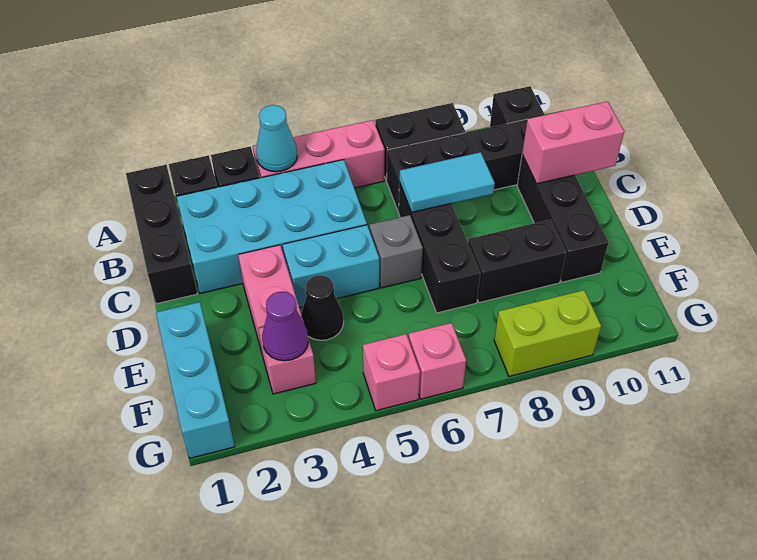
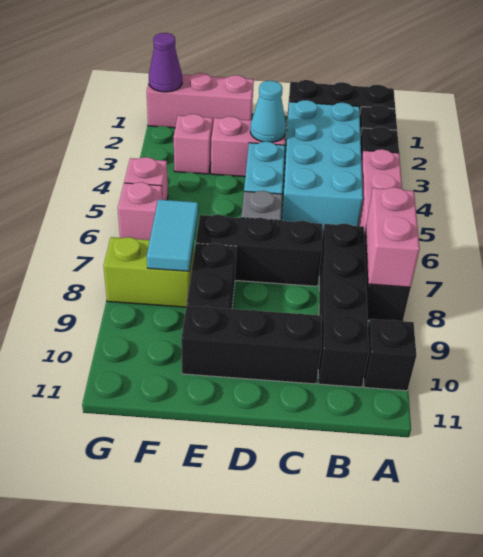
cyan 1x1 cone [256,105,297,172] -> cyan 1x1 cone moved to [250,81,286,142]
cyan 1x2 tile [399,152,495,212] -> cyan 1x2 tile moved to [147,199,198,271]
pink 1x2 brick [522,101,624,184] -> pink 1x2 brick moved to [366,187,420,287]
cyan 1x3 brick [156,302,235,458] -> pink 1x3 brick [147,73,254,128]
black 1x1 cone [301,275,344,340] -> none
purple 1x1 cone [262,292,308,361] -> purple 1x1 cone moved to [149,33,182,92]
lime 1x2 brick [494,290,601,376] -> lime 1x2 brick turned to [104,237,194,307]

